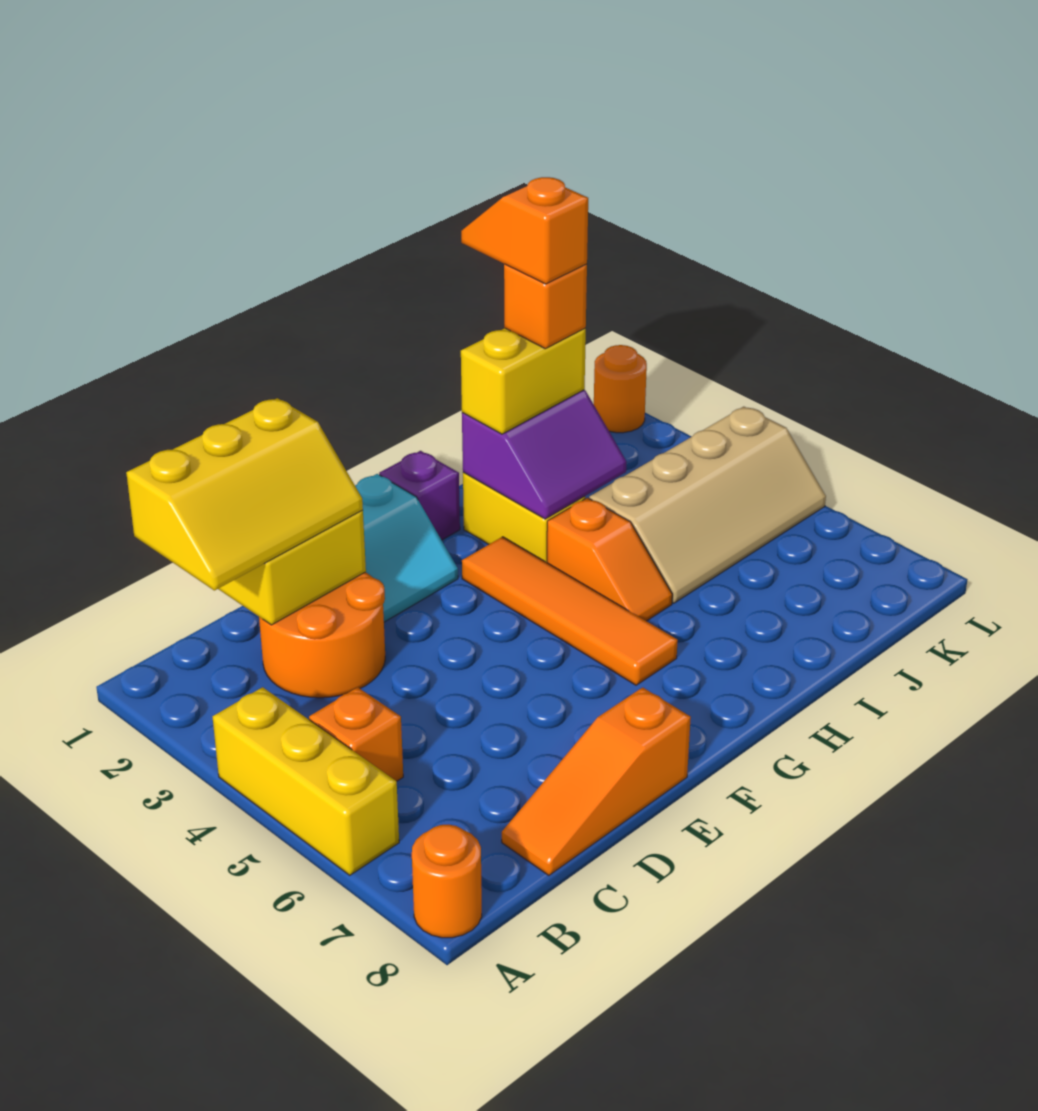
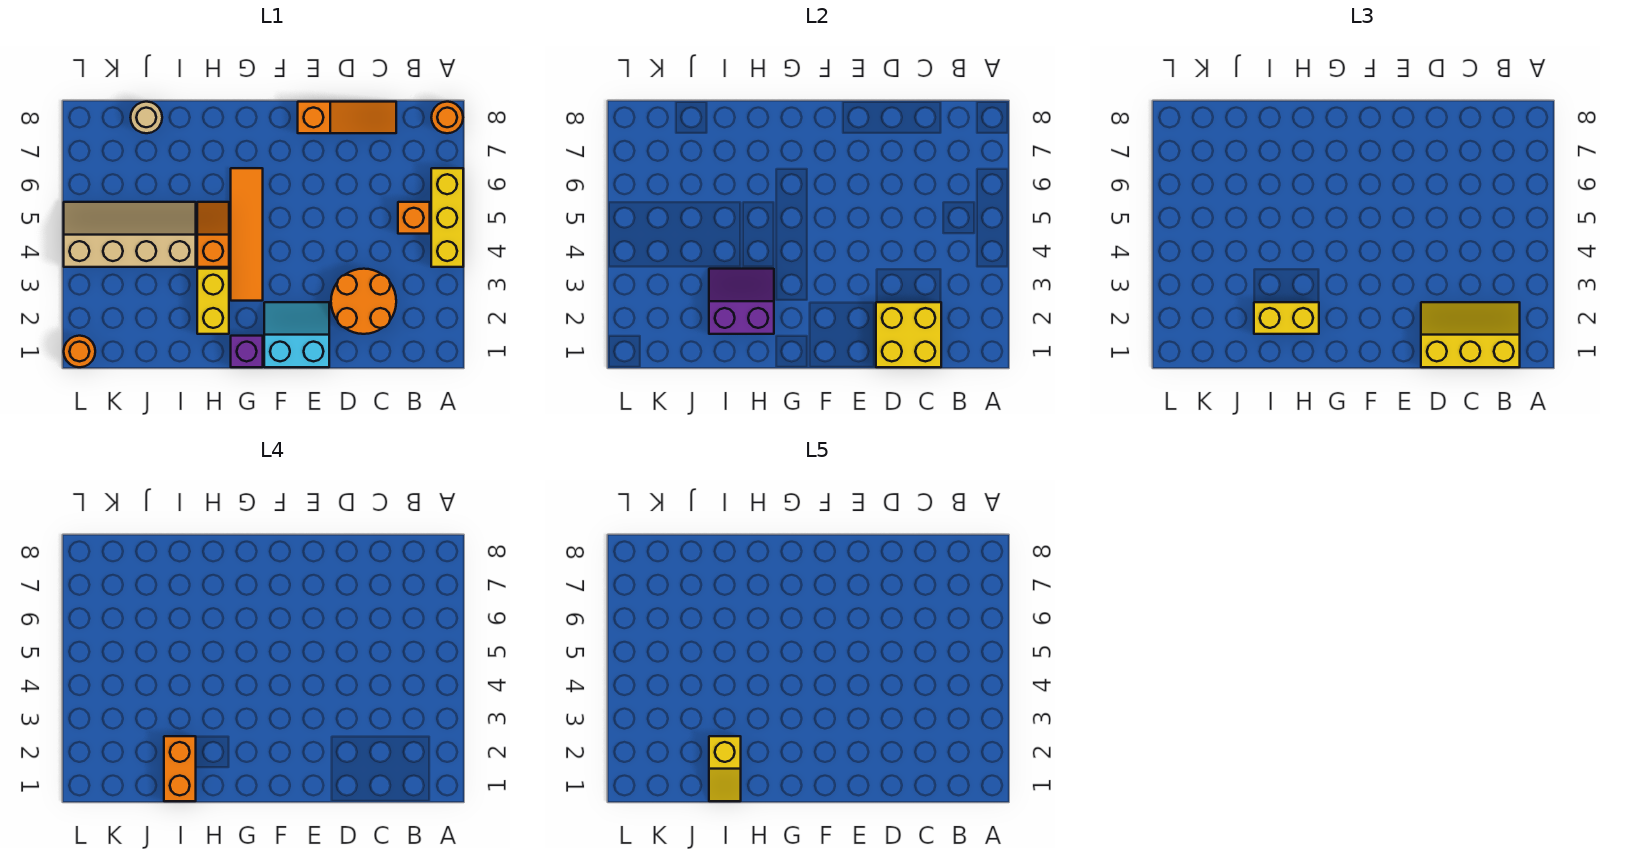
orange 1x2 slope [461,177,588,284] -> yellow 1x2 slope [709,736,741,801]
orange 1x1 brick [504,264,587,349] -> orange 1x2 brick [164,736,196,801]
none -> tan 1x1 round brick [131,102,162,133]

